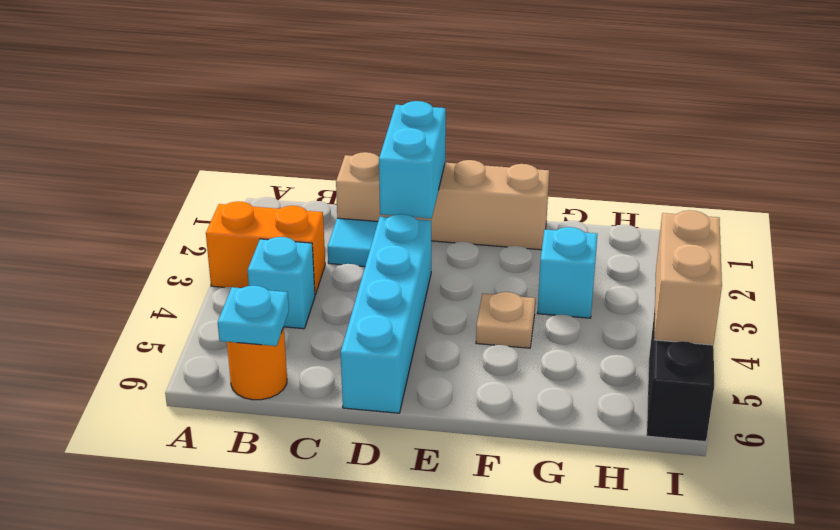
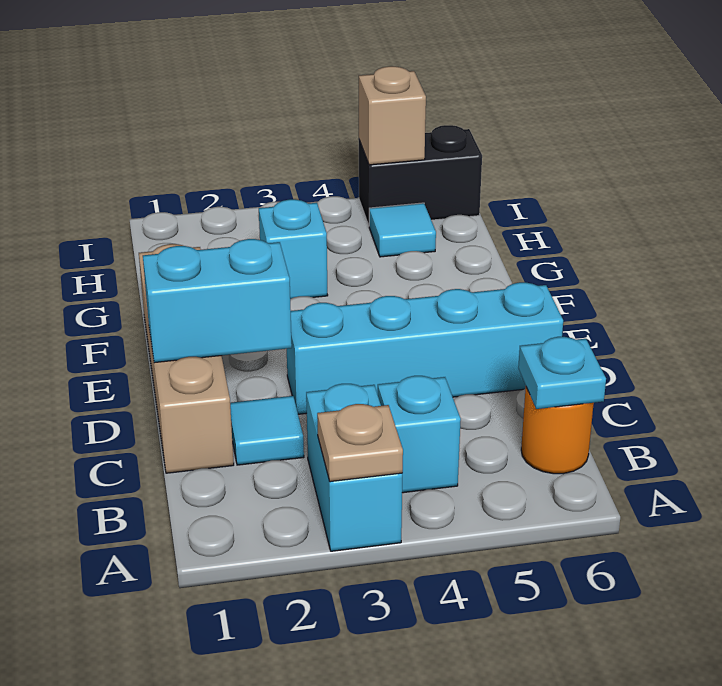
orange 1x2 brick [206,201,325,295] -> cyan 1x2 brick [306,384,402,551]
tan 1x1 plate [476,292,535,348] -> tan 1x1 plate moved to [317,404,403,482]
none -> cyan 1x1 tile [369,203,436,257]
tan 1x2 brick [654,210,722,345] -> tan 1x1 brick [359,66,426,165]

